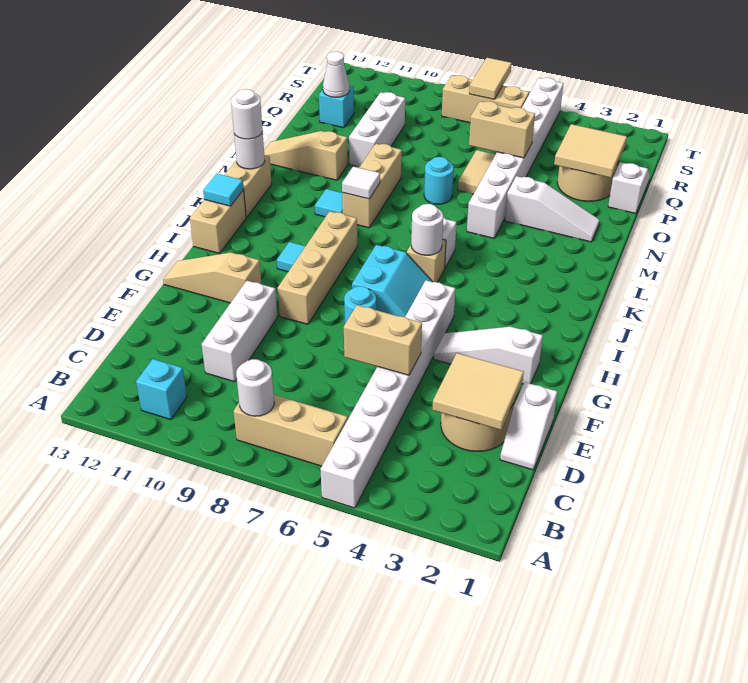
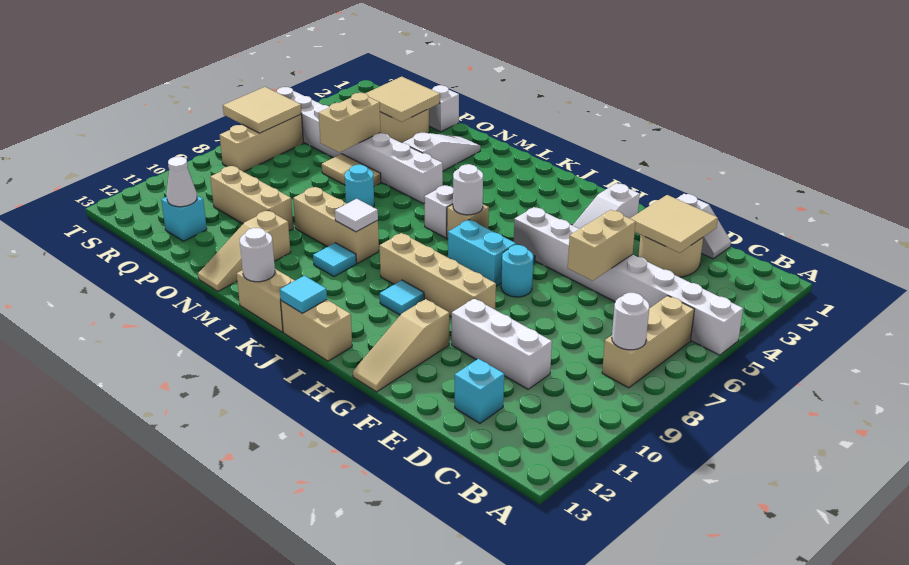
cyan 1x1 brick [136,359,187,420] -> cyan 1x1 brick moved to [455,359,504,423]
white 1x1 round brick [231,89,263,139] -> none
white 1x3 brick [349,92,405,167] -> tan 1x3 brick [210,166,293,231]
tan 1x2 tile [469,58,512,99] -> tan 2x2 tile [223,87,302,133]

